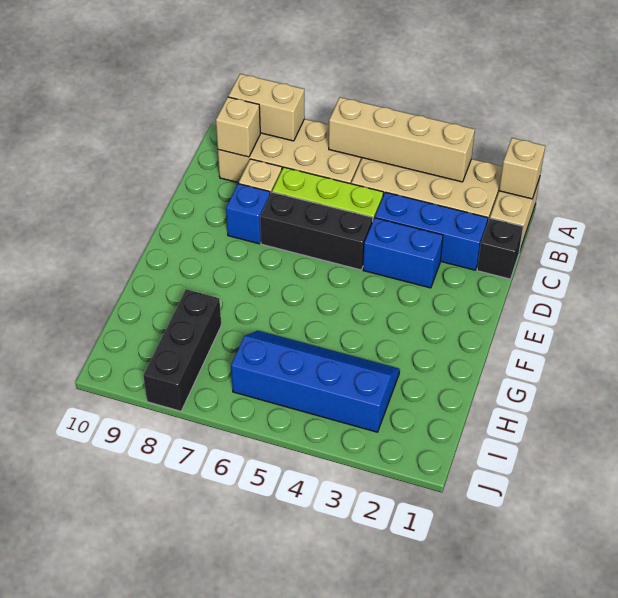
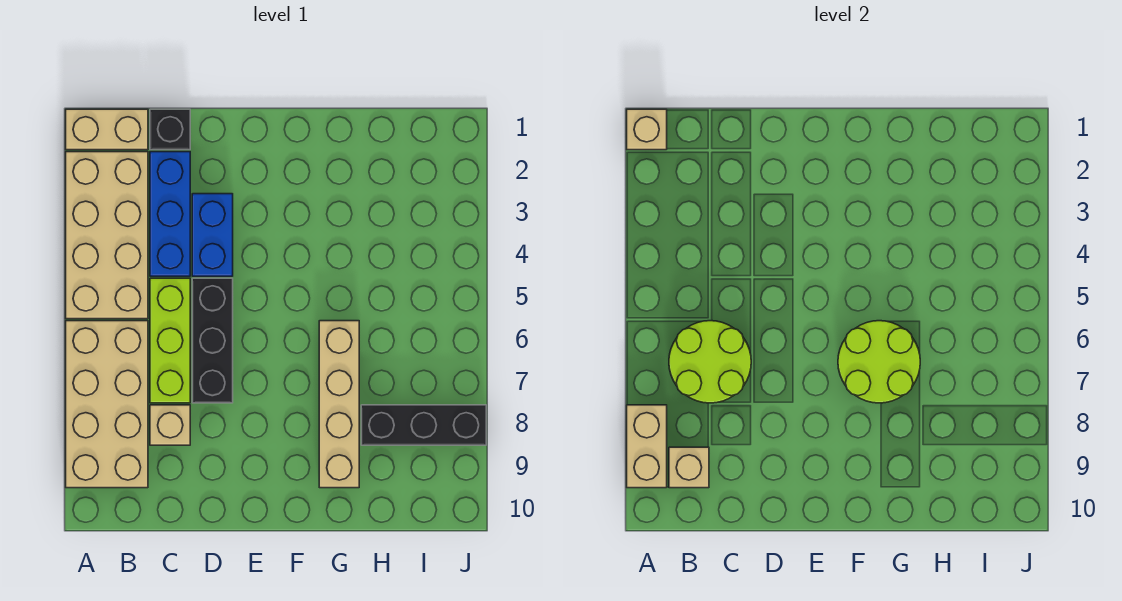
tan 1x4 brick [329,97,475,182] -> tan 1x4 brick moved to [319,321,359,488]
none -> lime 2x2 round brick [669,321,751,403]
blue 1x1 brick [226,184,270,244] -> none
none -> lime 2x2 round brick [838,321,920,403]
blue 2x4 slope [231,331,400,432] -> none

